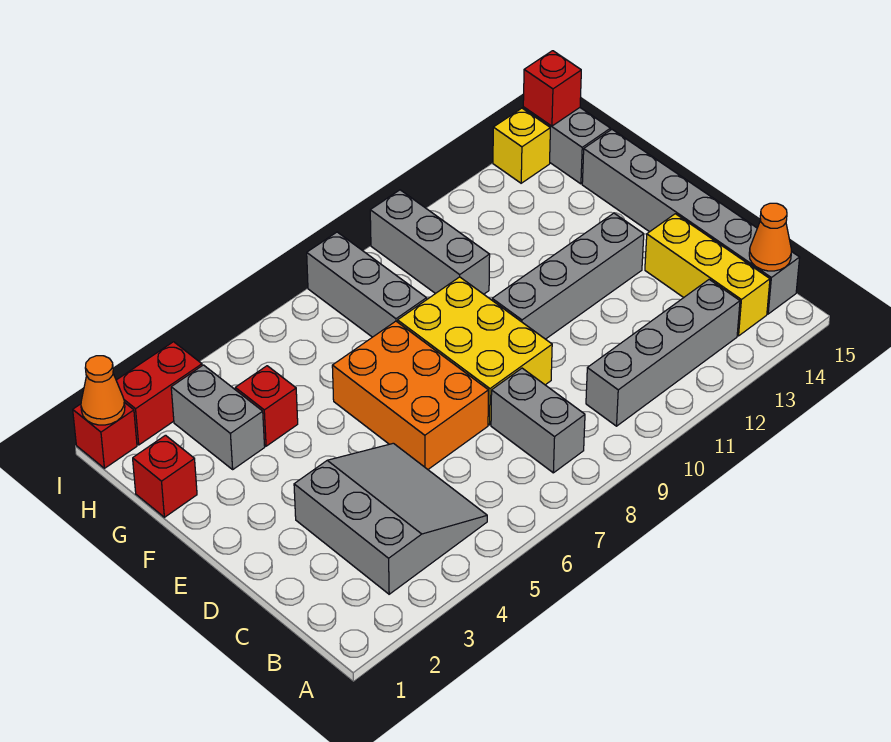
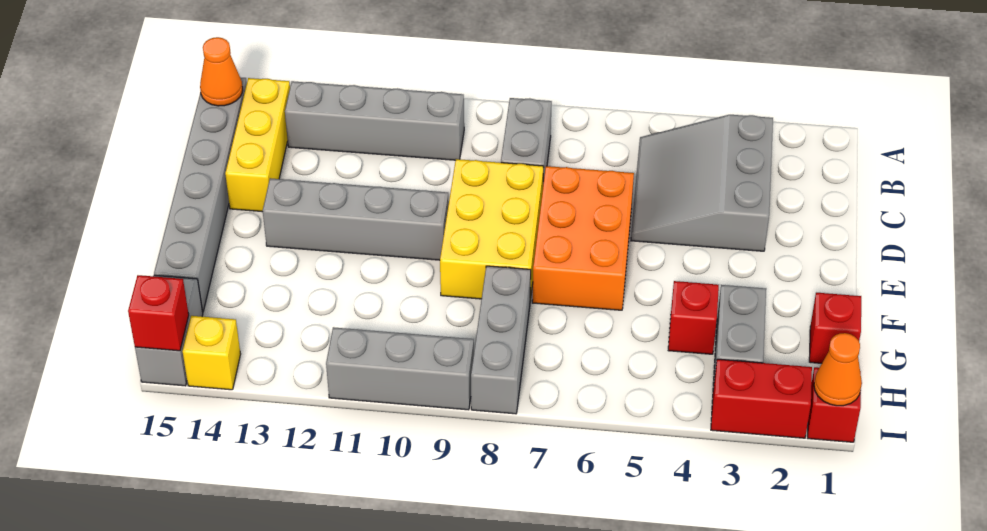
grey 1x3 brick [370,190,490,294] -> grey 1x3 brick turned to [326,327,474,410]

